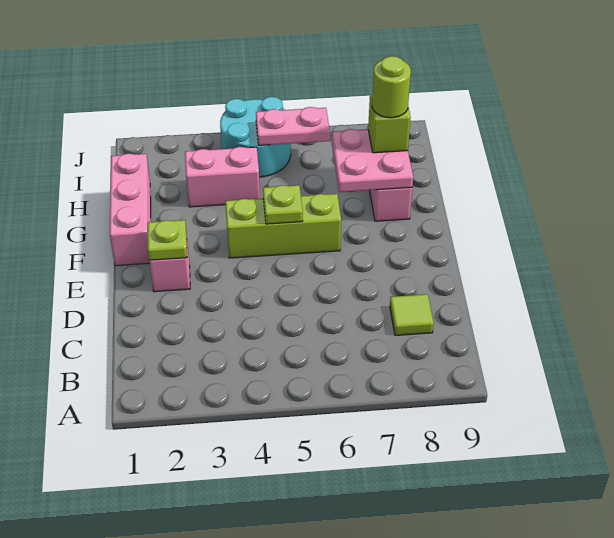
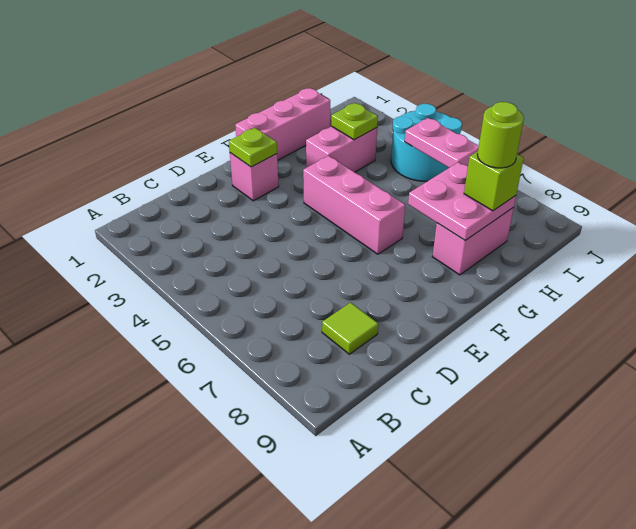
lime 1x3 brick [225,194,341,258] -> pink 1x3 brick [303,156,405,254]
lime 1x1 plate [263,185,303,224] -> lime 1x1 plate moved to [331,103,378,140]
pink 1x2 brick [185,147,260,207] -> pink 1x2 brick turned to [306,126,377,172]

